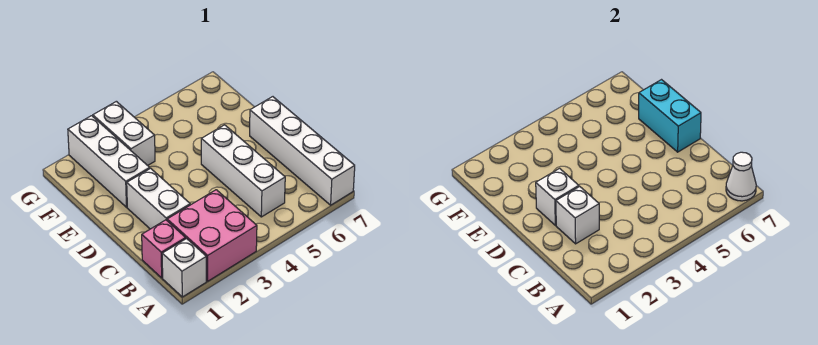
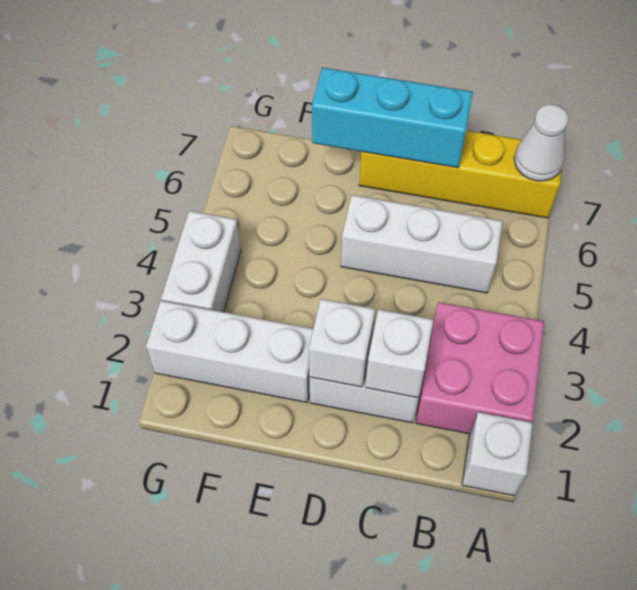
white 1x4 brick [250,97,355,205] -> yellow 1x4 brick [359,130,562,218]
pink 1x1 brick [142,220,186,278] -> none
cyan 1x2 brick [639,80,701,152] -> cyan 1x3 brick [312,67,473,168]
white 1x2 brick [93,101,155,165] -> white 1x2 brick turned to [161,211,241,312]

